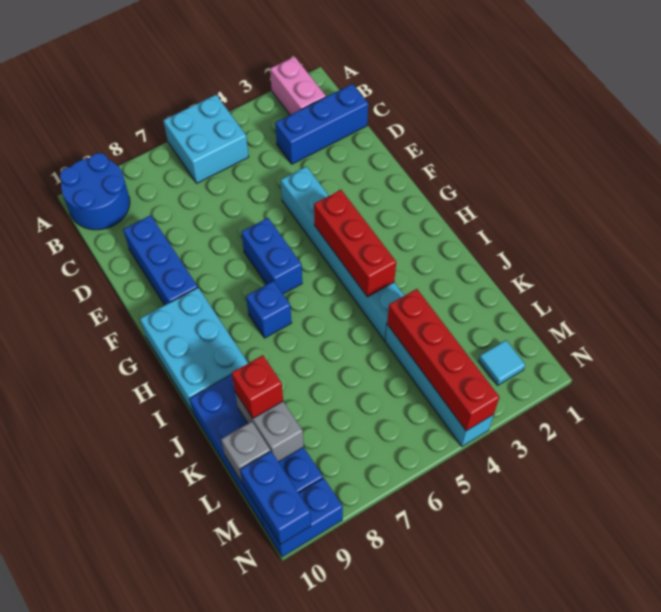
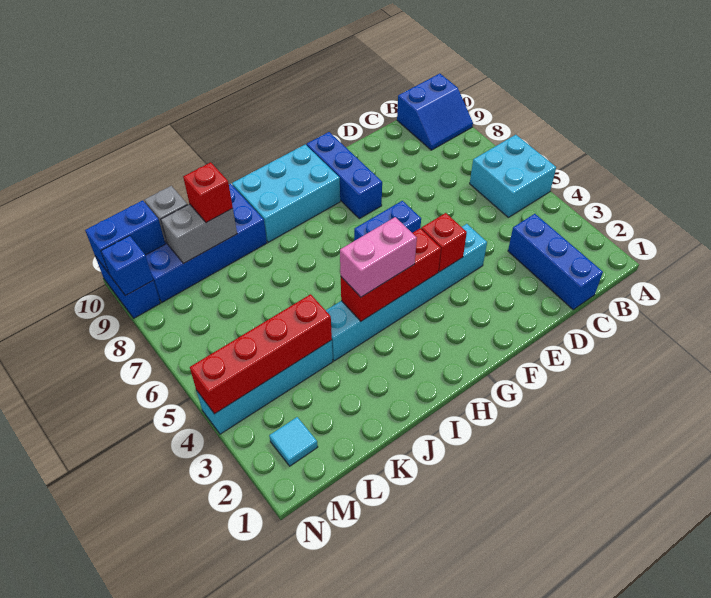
pink 1x2 brick [270,57,326,115] -> pink 1x2 brick moved to [340,217,417,297]
blue 2x2 round brick [60,153,130,230] -> blue 2x2 slope [397,74,473,150]
blue 1x3 brick [123,215,198,305] -> blue 1x3 brick turned to [307,132,382,219]
none -> red 1x1 brick [421,213,467,272]
blue 1x1 brick [246,281,292,338] -> blue 1x1 brick moved to [101,236,153,296]

